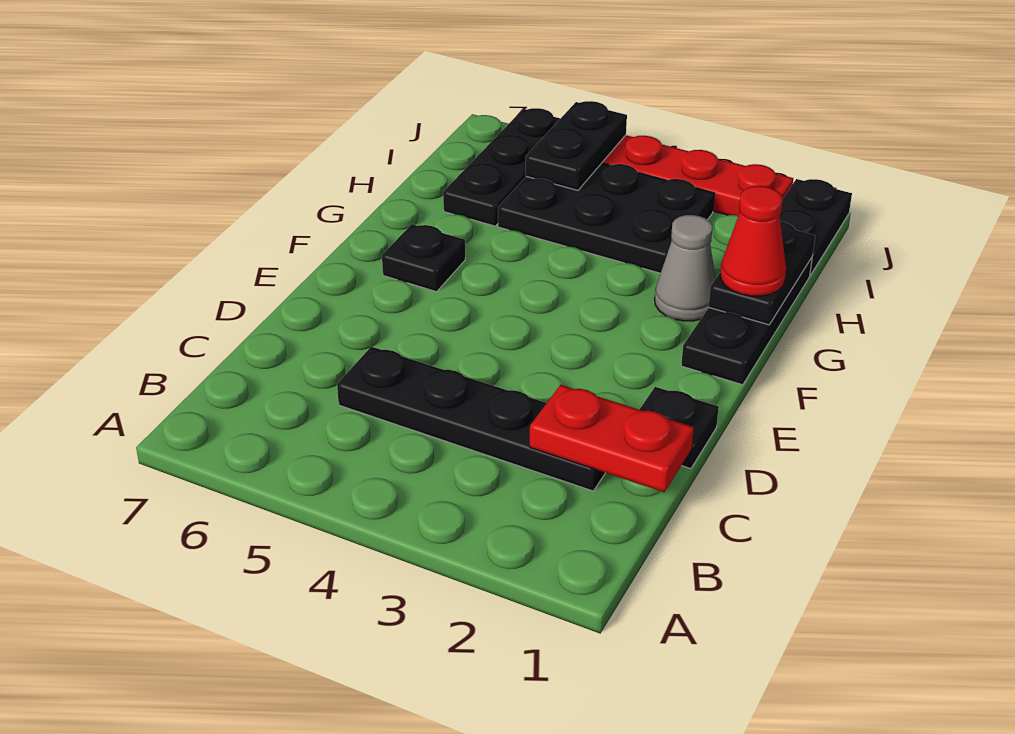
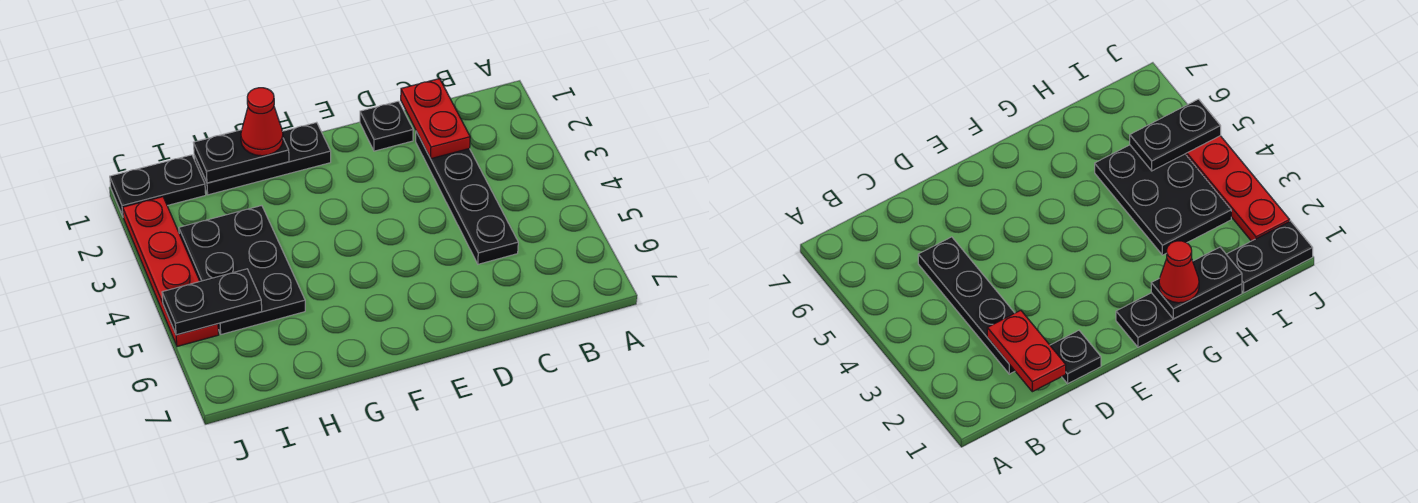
black 1x1 plate [382,224,465,292] -> none
grey 1x1 cone [655,215,716,321] -> none
black 1x3 plate [443,108,561,226] -> none

